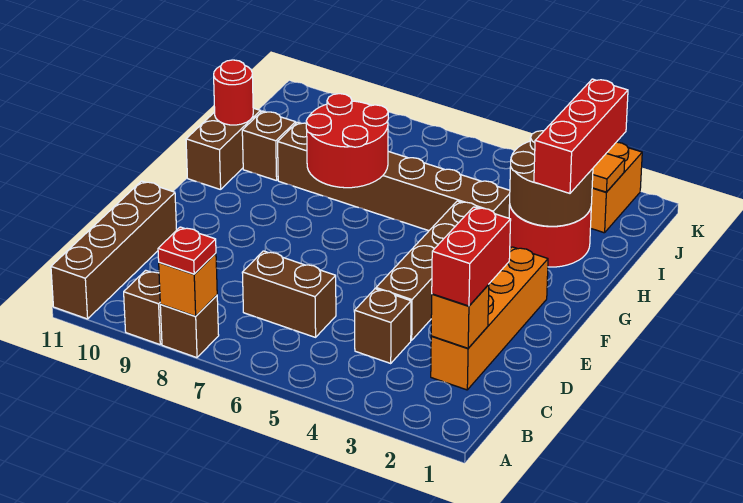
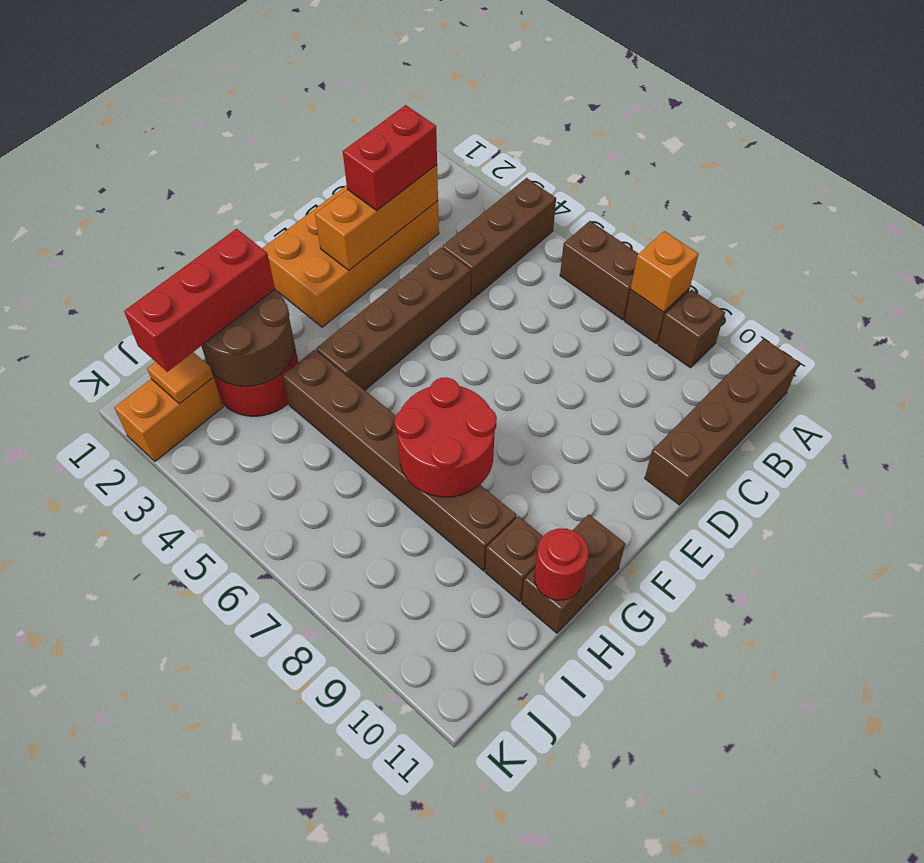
red 1x1 plate [158,227,216,274] -> none
orange 1x4 brick [431,247,548,390] -> orange 2x4 brick [262,185,439,327]
orange 1x1 brick [431,285,489,348] -> orange 1x3 brick [315,165,438,270]
brown 1x1 brick [355,289,411,363] -> brown 1x3 brick [442,178,556,300]
brown 1x2 brick [242,251,336,337] -> brown 1x2 brick moved to [560,221,638,320]

